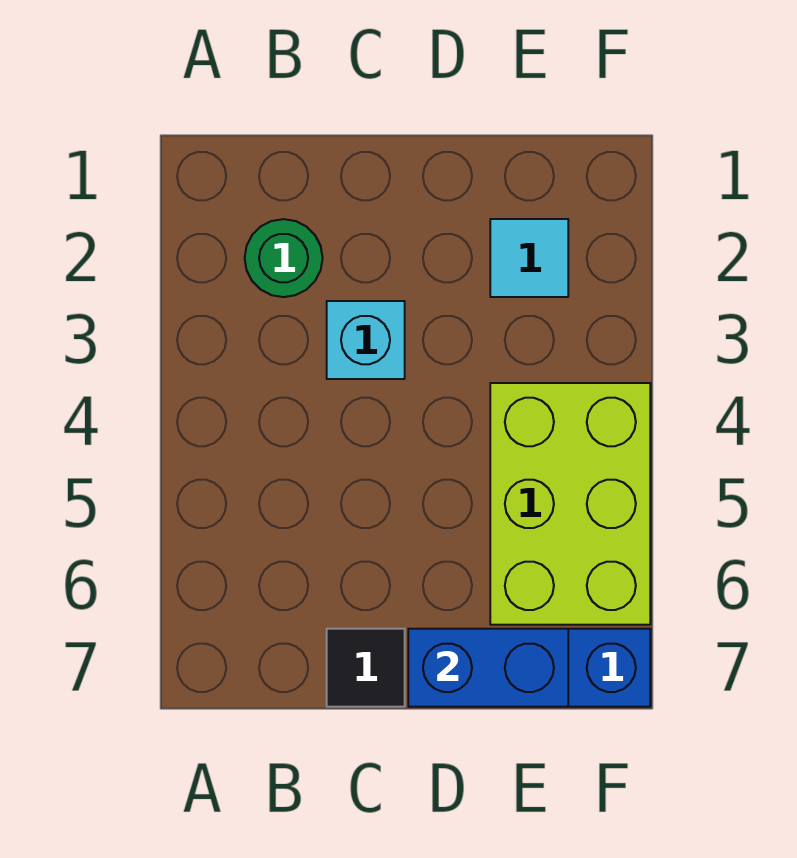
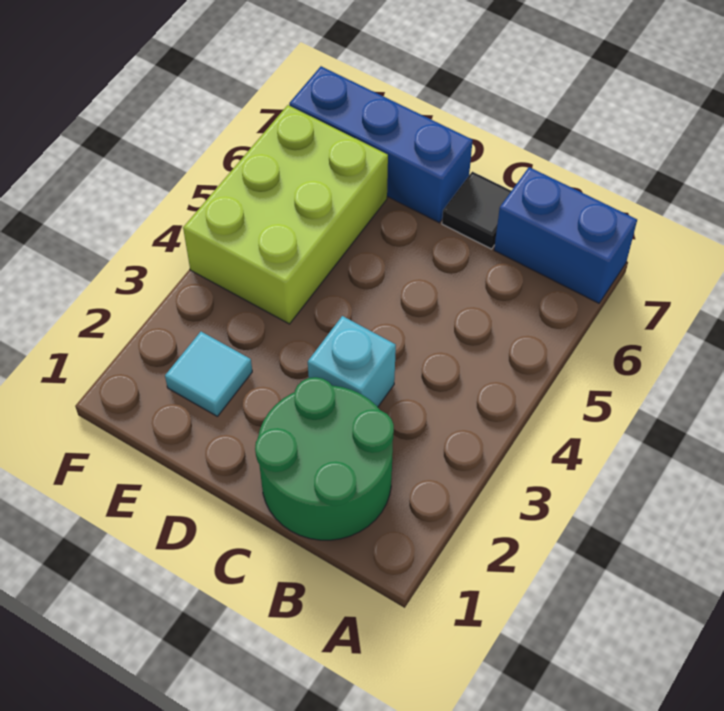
green 1x1 round brick [245,219,323,297] -> green 2x2 round brick [255,377,394,540]
blue 1x2 brick [408,629,568,707] -> blue 1x2 brick moved to [494,167,637,303]

